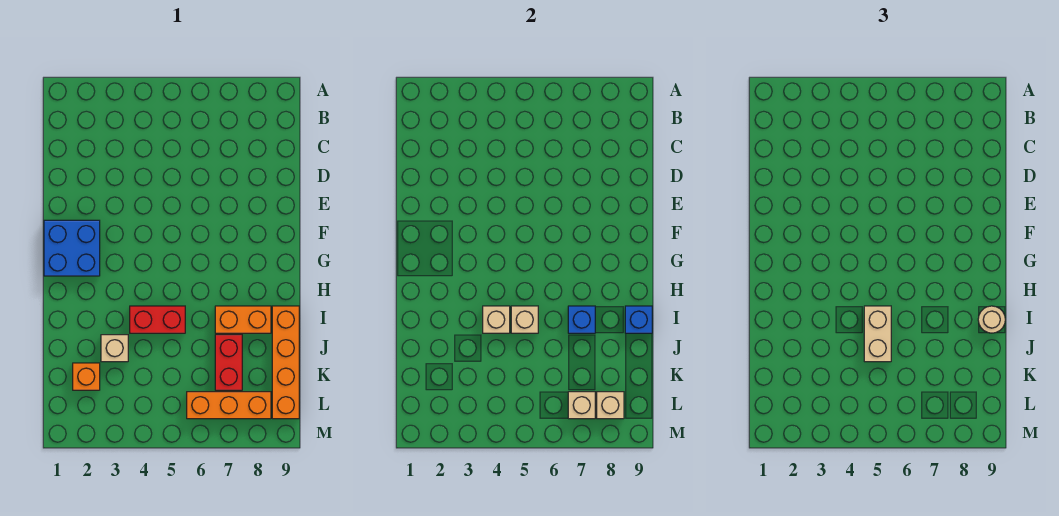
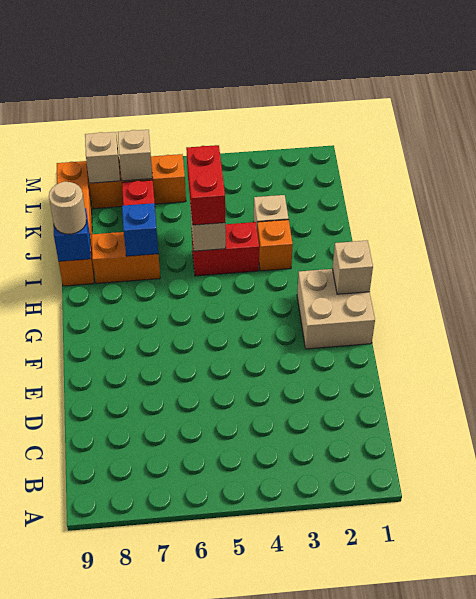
blue 2x2 brick [44,220,100,276] -> tan 2x2 brick [297,269,375,349]
tan 1x1 brick [483,306,510,333] -> tan 1x1 brick moved to [332,240,373,294]
tan 1x2 brick [864,306,891,362] -> red 1x2 brick [186,145,225,225]
orange 1x1 brick [73,363,100,390] -> orange 1x1 brick moved to [257,220,293,271]

